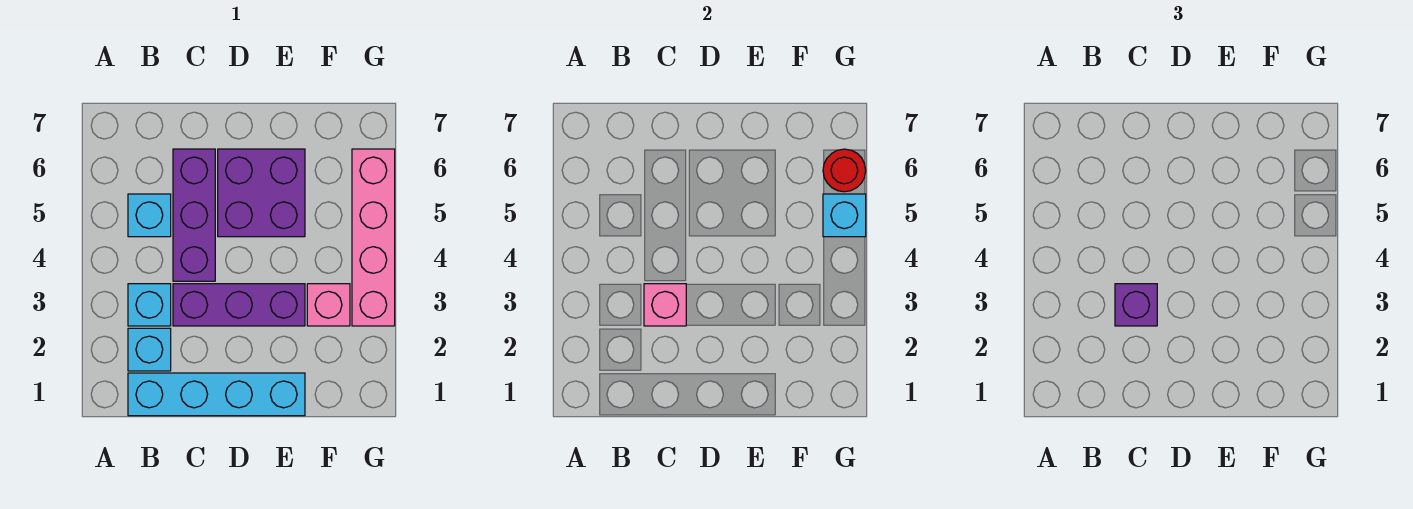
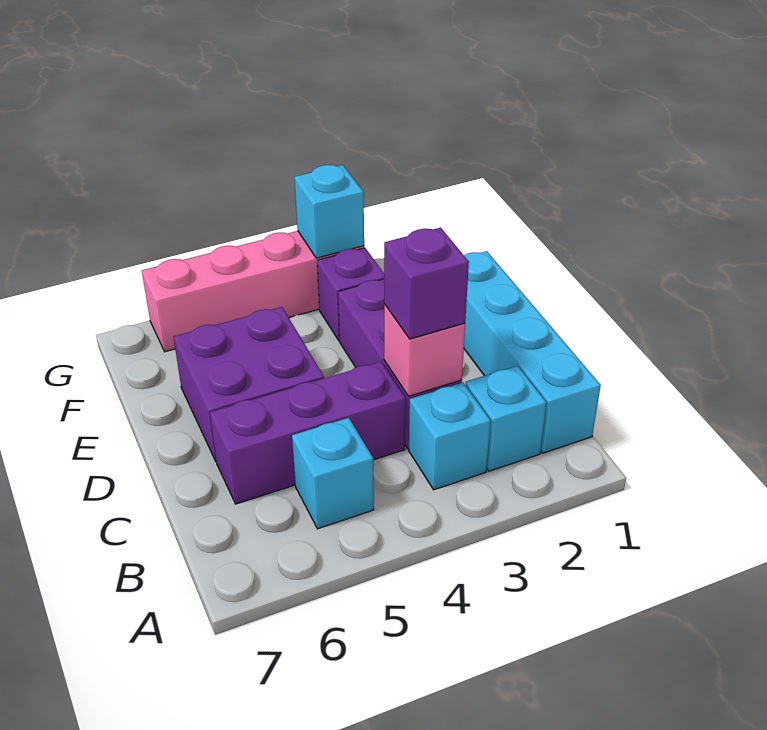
pink 1x1 brick [307,284,350,326] -> purple 1x1 brick [317,248,384,341]
cyan 1x1 brick [823,194,866,237] -> cyan 1x1 brick moved to [294,165,364,258]
red 1x1 round brick [823,149,866,192] -> none

